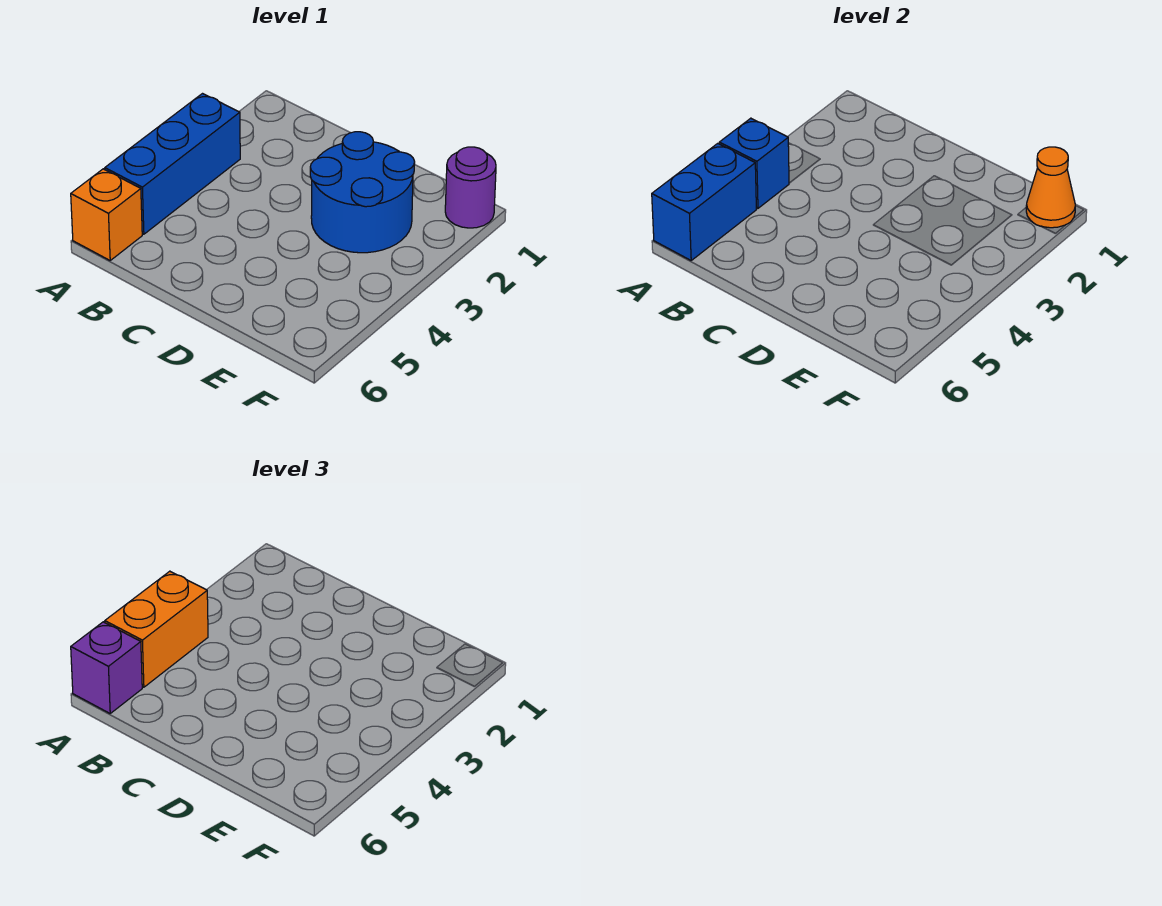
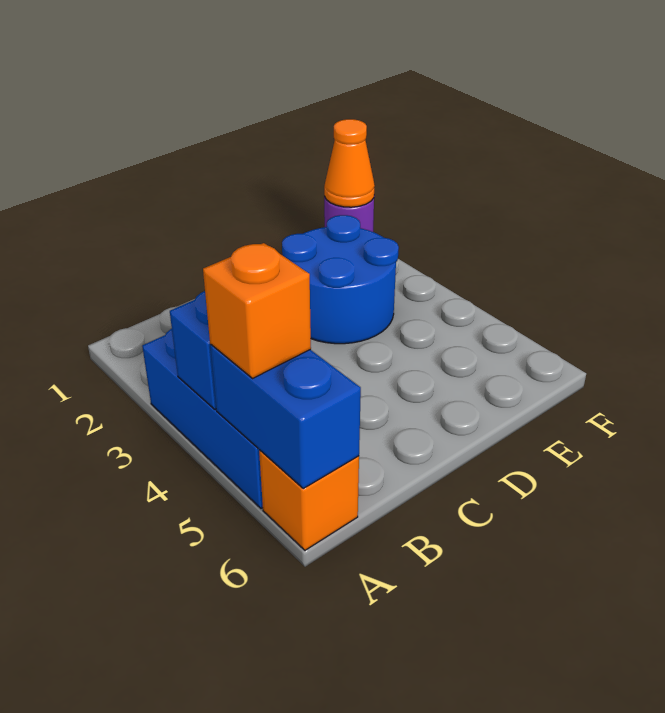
orange 1x2 brick [105,571,208,687] -> orange 1x1 brick [203,243,311,379]
purple 1x1 brick [71,622,142,713] -> none

